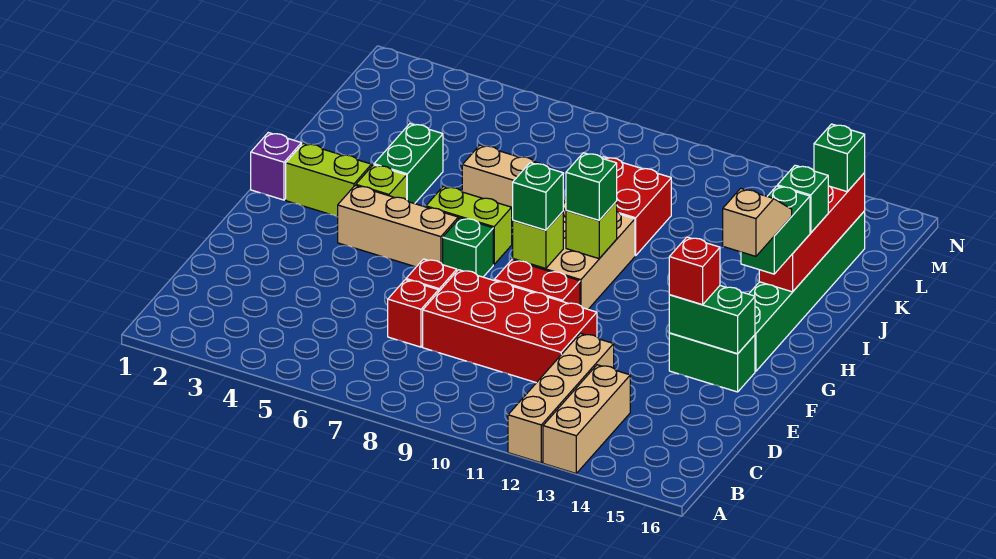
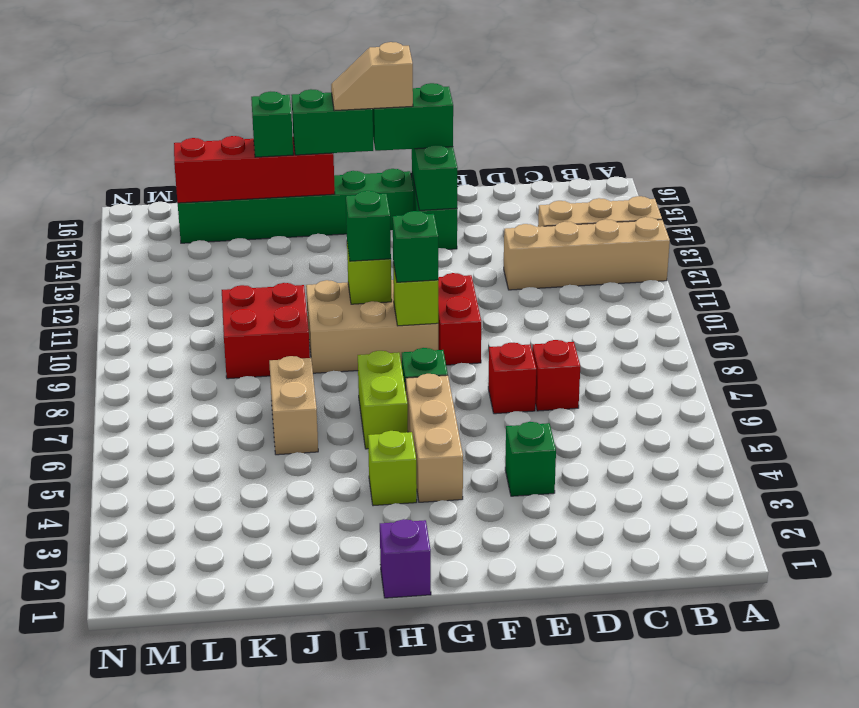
red 2x4 brick [423,270,597,383] -> none
red 1x1 brick [669,237,720,305] -> none
lime 1x2 brick [286,143,372,217] -> none
green 1x2 brick [374,124,443,204] -> green 1x2 brick moved to [373,83,453,151]
green 1x1 brick [814,124,865,192] -> green 1x1 brick moved to [505,422,556,496]

